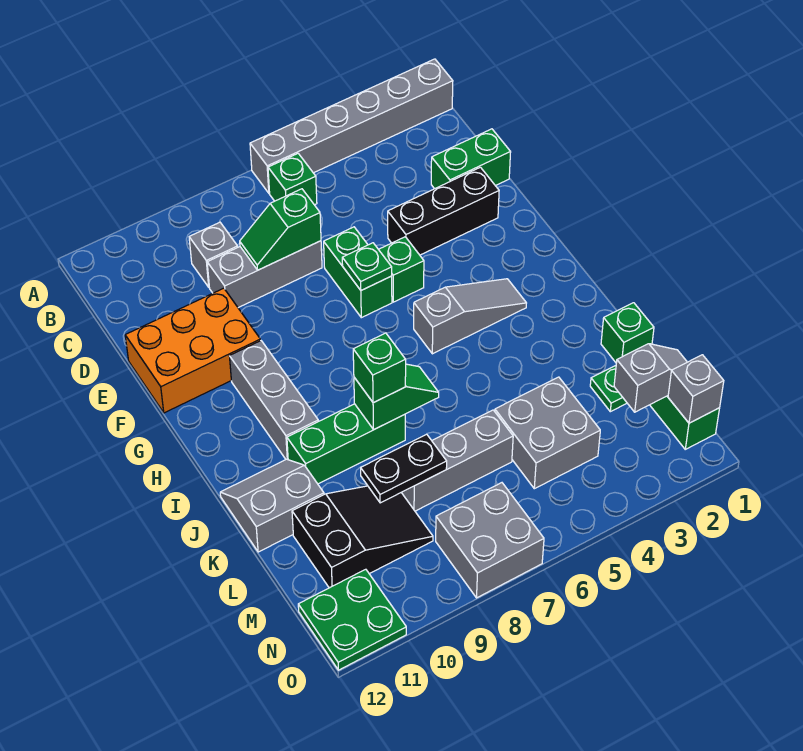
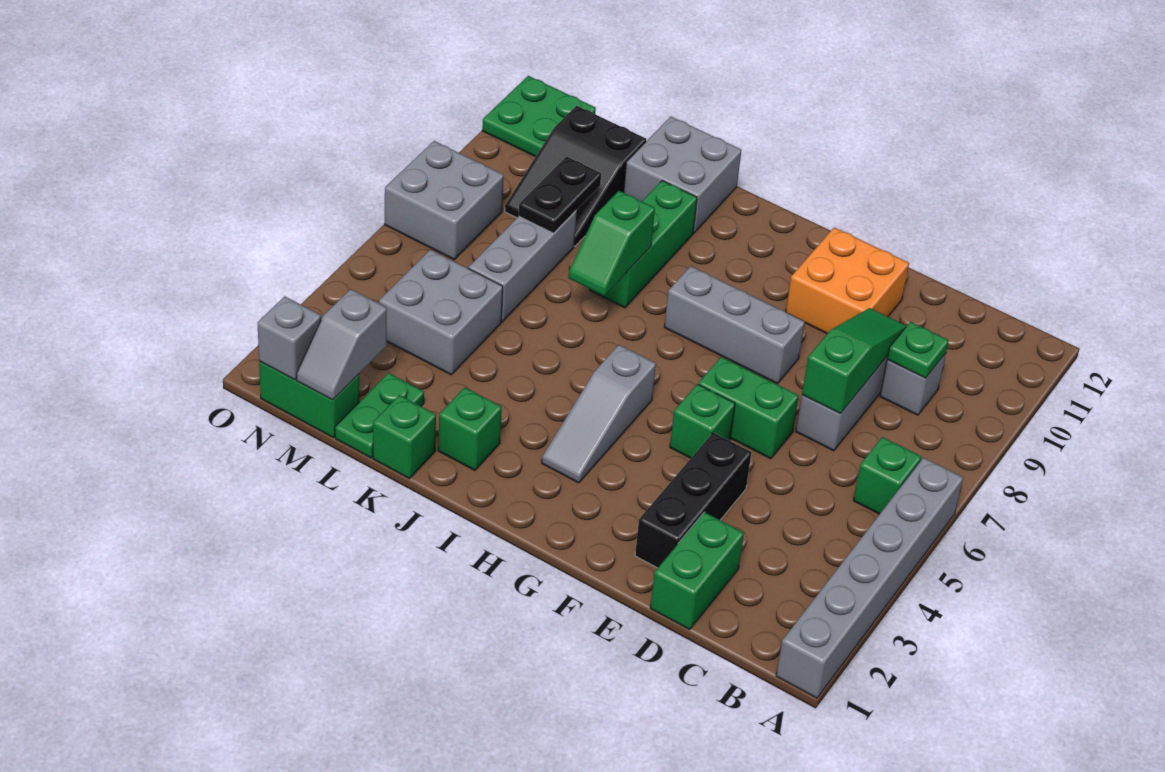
green 1x2 slope [240,189,321,270] -> green 1x3 slope [802,308,907,413]
orange 2x3 brick [125,288,260,413] -> orange 2x2 brick [786,228,909,334]
green 1x1 plate [342,243,392,290] -> green 1x1 plate moved to [887,322,949,378]
grey 1x3 brick [229,341,318,460] -> grey 1x3 brick moved to [664,266,805,384]
green 1x1 brick [353,333,406,403] -> green 1x1 brick moved to [438,388,502,470]
grey 2x2 slope [220,459,324,552] -> grey 2x2 brick [624,117,742,233]

